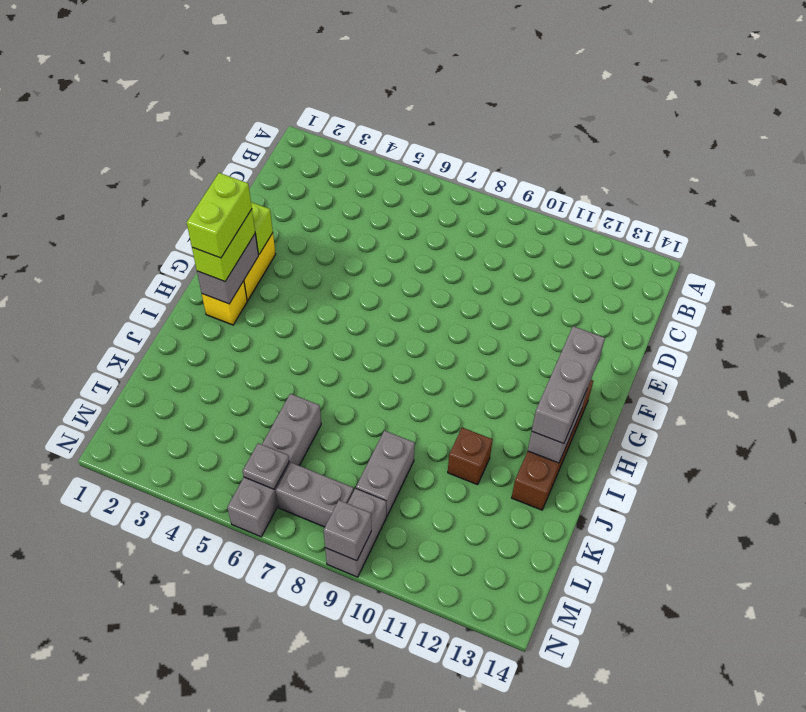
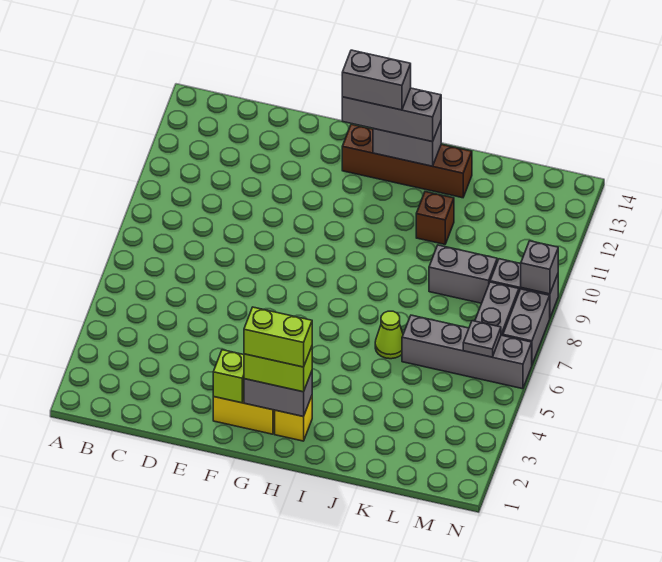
none -> grey 1x2 brick [342,50,411,110]
none -> lime 1x1 cone [375,311,403,359]
none -> grey 1x2 brick [503,289,550,364]

